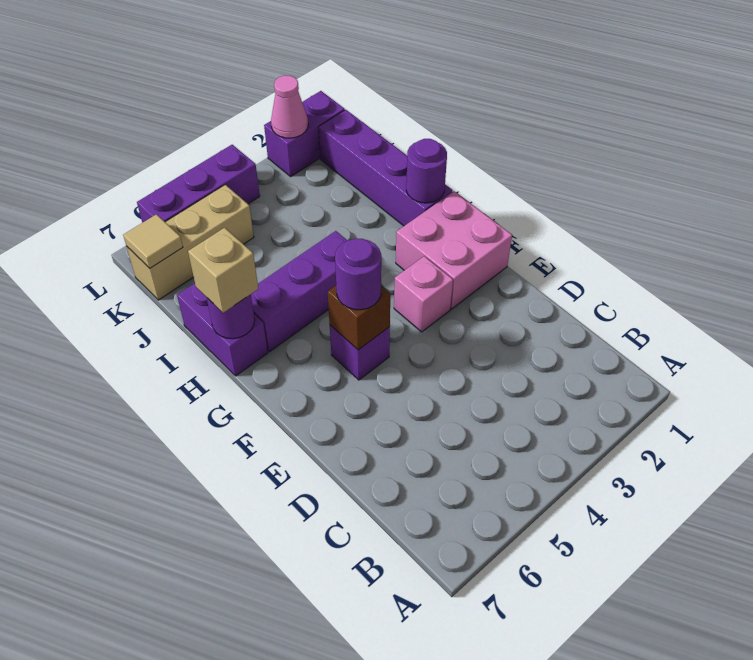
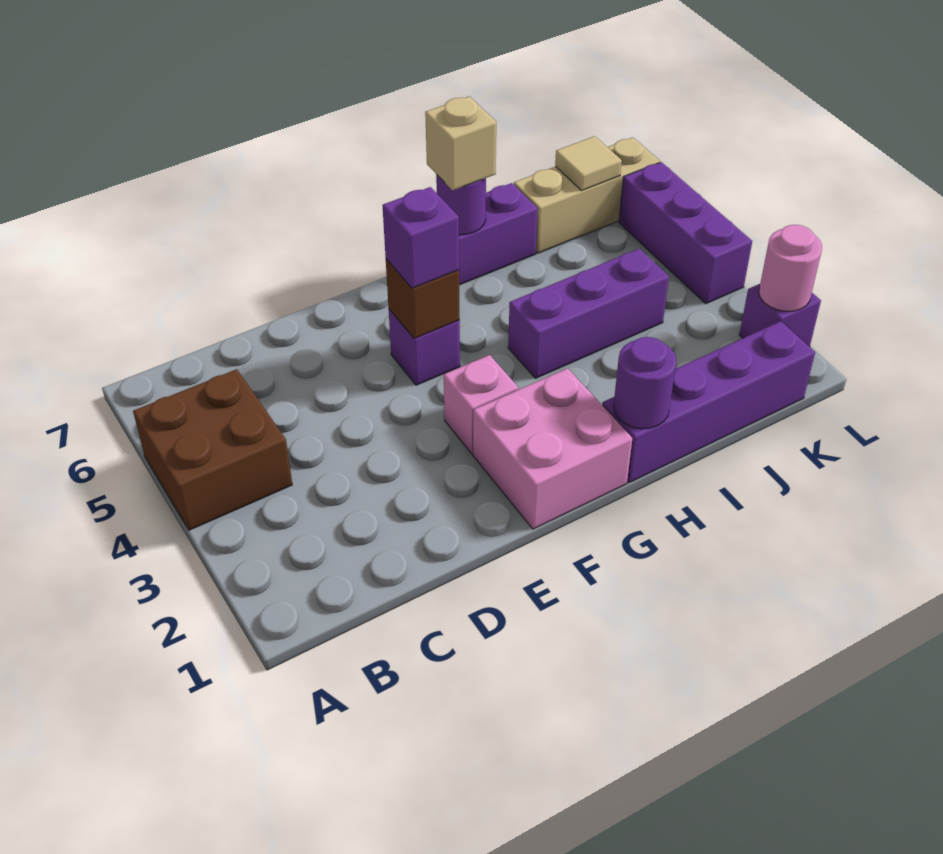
none -> brown 2x2 brick [133,369,292,530]
purple 1x1 round brick [335,239,381,310] -> purple 1x1 brick [382,187,459,288]
purple 1x3 brick [251,231,348,352] -> purple 1x3 brick turned to [508,249,669,378]
tan 1x3 brick [126,185,254,300] -> tan 1x3 brick turned to [514,137,660,253]
purple 1x2 brick [264,91,345,176] -> purple 1x1 brick [739,284,821,347]
pink 1x1 cone [271,75,308,138] -> pink 1x1 round brick [759,225,822,311]

